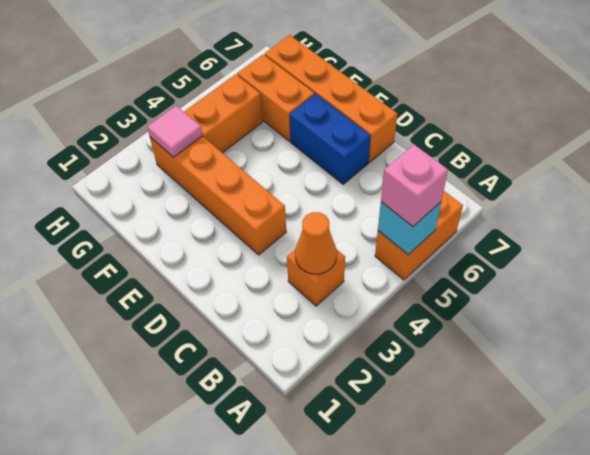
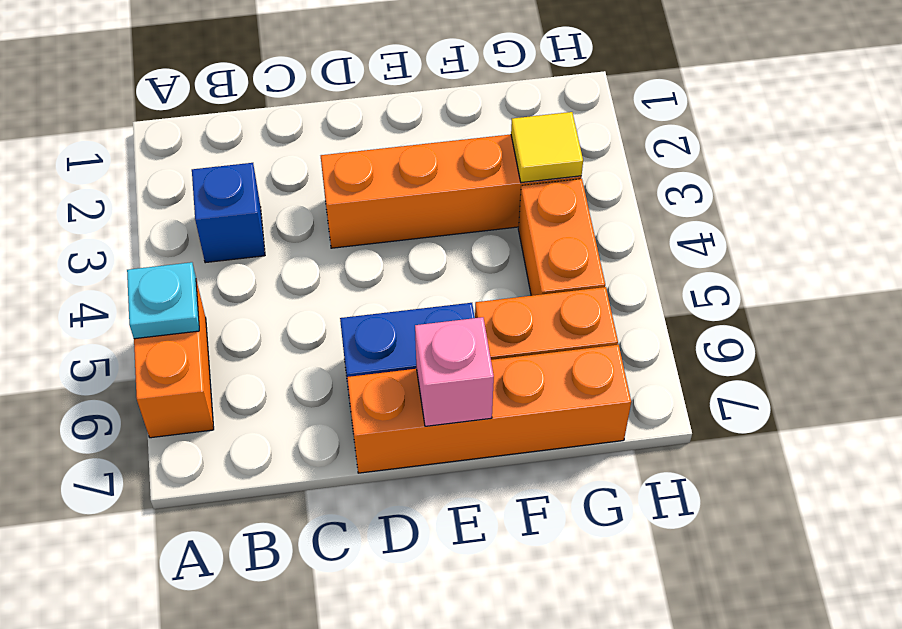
cyan 1x1 brick [378,202,441,255] -> cyan 1x1 plate [127,262,199,339]
pink 1x1 brick [381,145,448,227] -> pink 1x1 brick moved to [415,317,494,426]
orange 1x1 brick [287,250,345,306] -> blue 1x1 brick [192,163,265,263]
orange 1x1 cone [295,212,337,274] -> none
pink 1x1 tile [147,106,202,157] -> yellow 1x1 tile [511,112,583,183]

